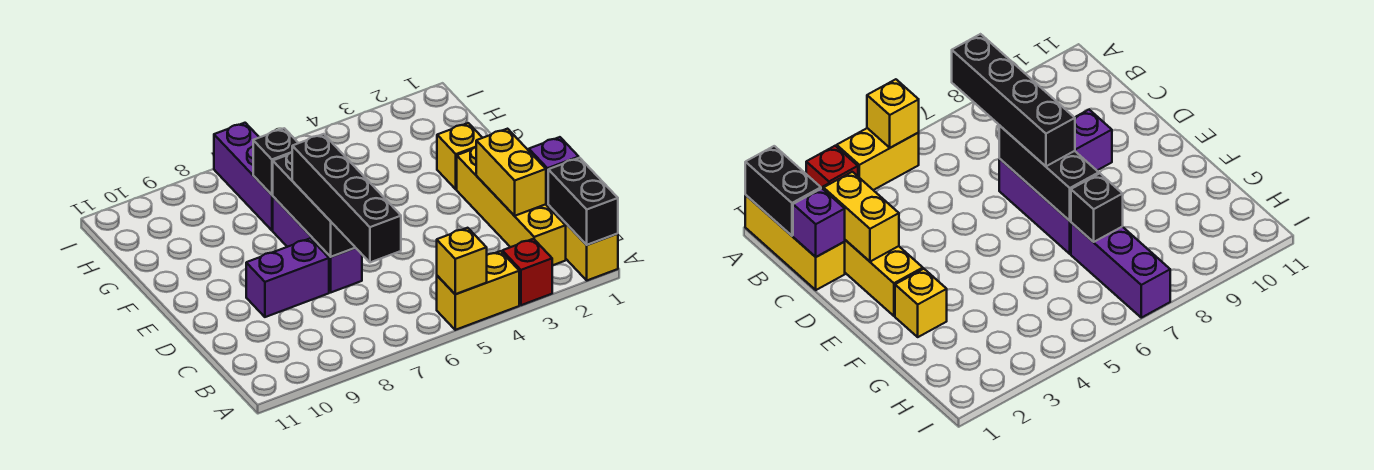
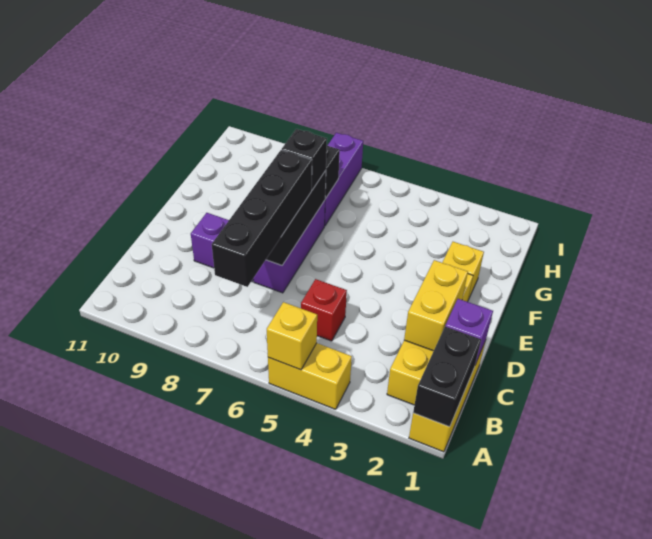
red 1x1 brick [502,239,552,305] -> red 1x1 brick moved to [301,279,347,341]
none -> black 1x1 brick [282,129,327,190]

